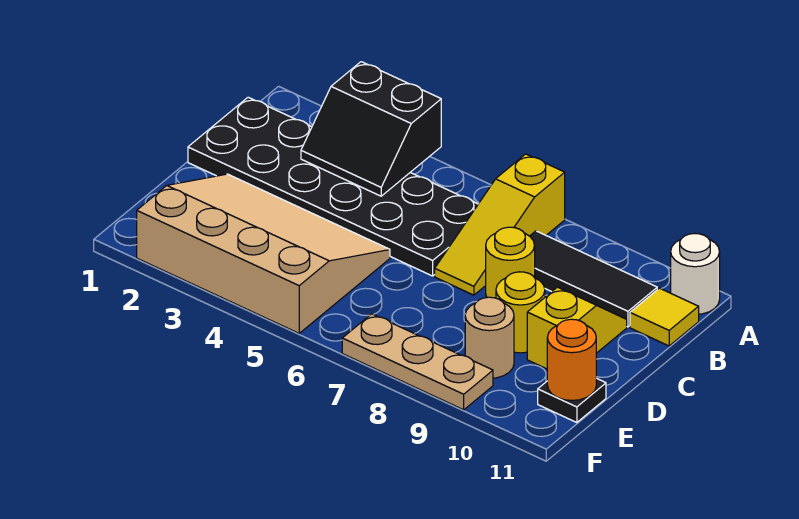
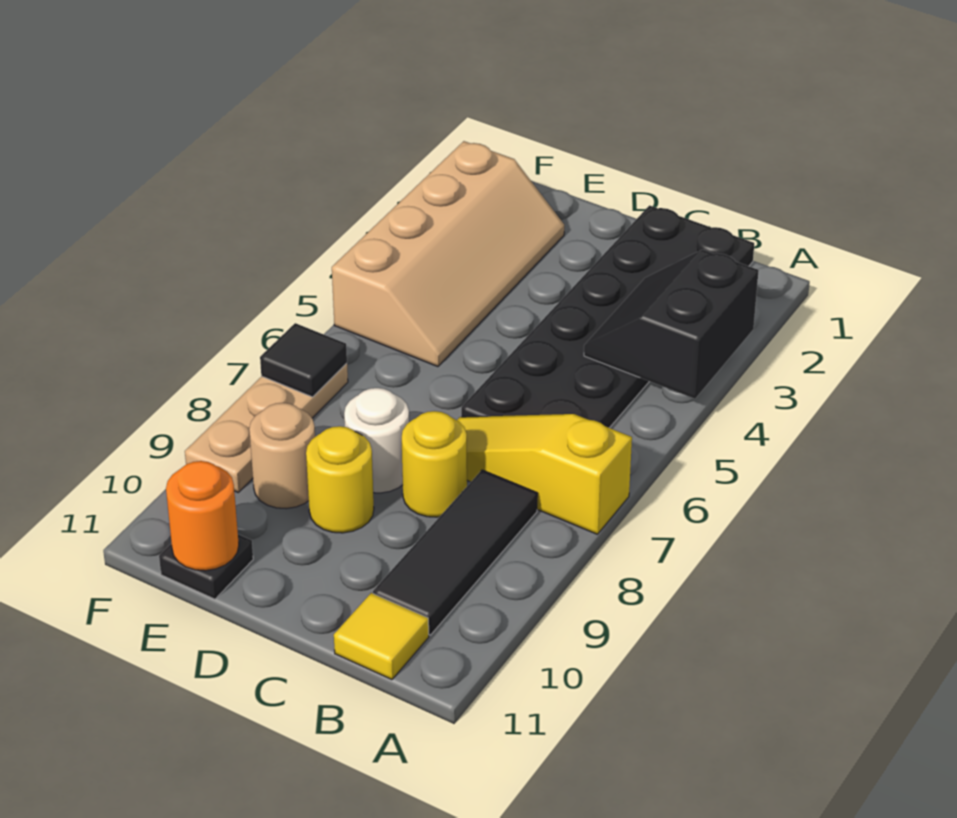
white 1x1 round brick [671,233,720,314] -> white 1x1 round brick moved to [344,388,409,493]
yellow 1x2 slope [527,287,627,369] -> none
tan 3x4 slope [137,174,390,333] -> tan 2x4 slope [332,141,564,367]
none -> black 1x1 tile [260,323,347,397]

